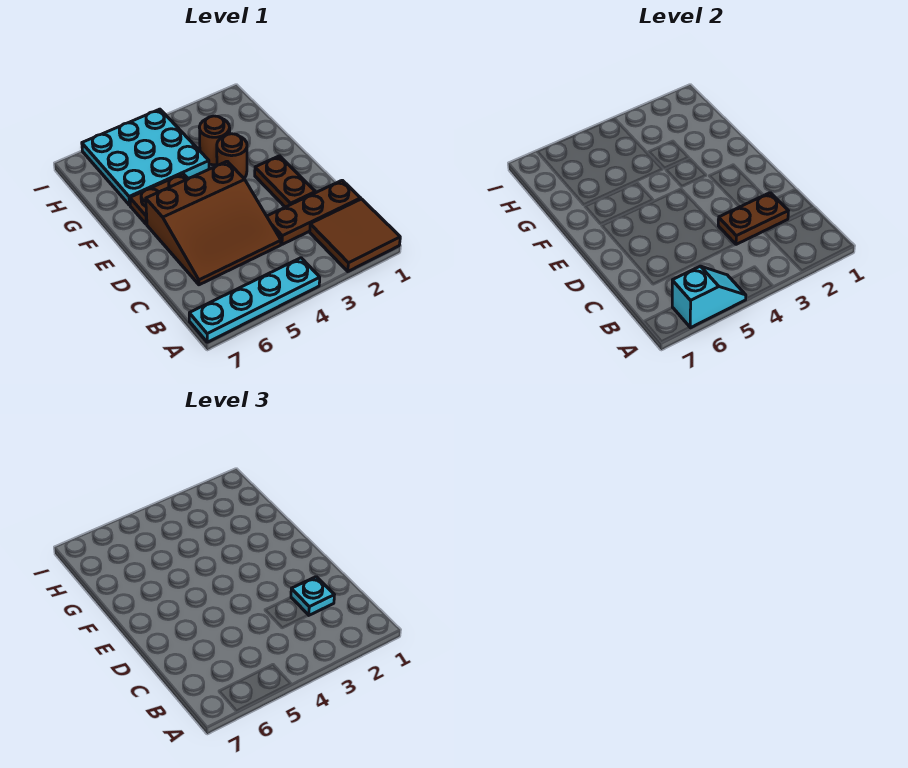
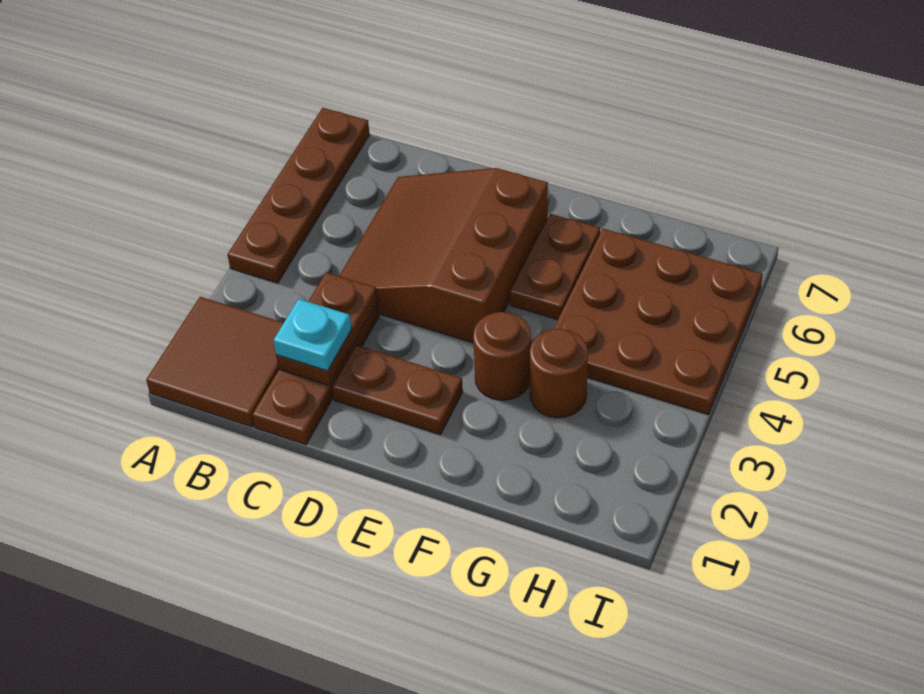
cyan 1x4 plate [189,258,320,342] -> brown 1x4 plate [227,108,370,283]
cyan 1x2 slope [672,266,746,328] -> none
cyan 3x3 plate [82,109,209,205] -> brown 3x3 plate [554,229,763,414]

